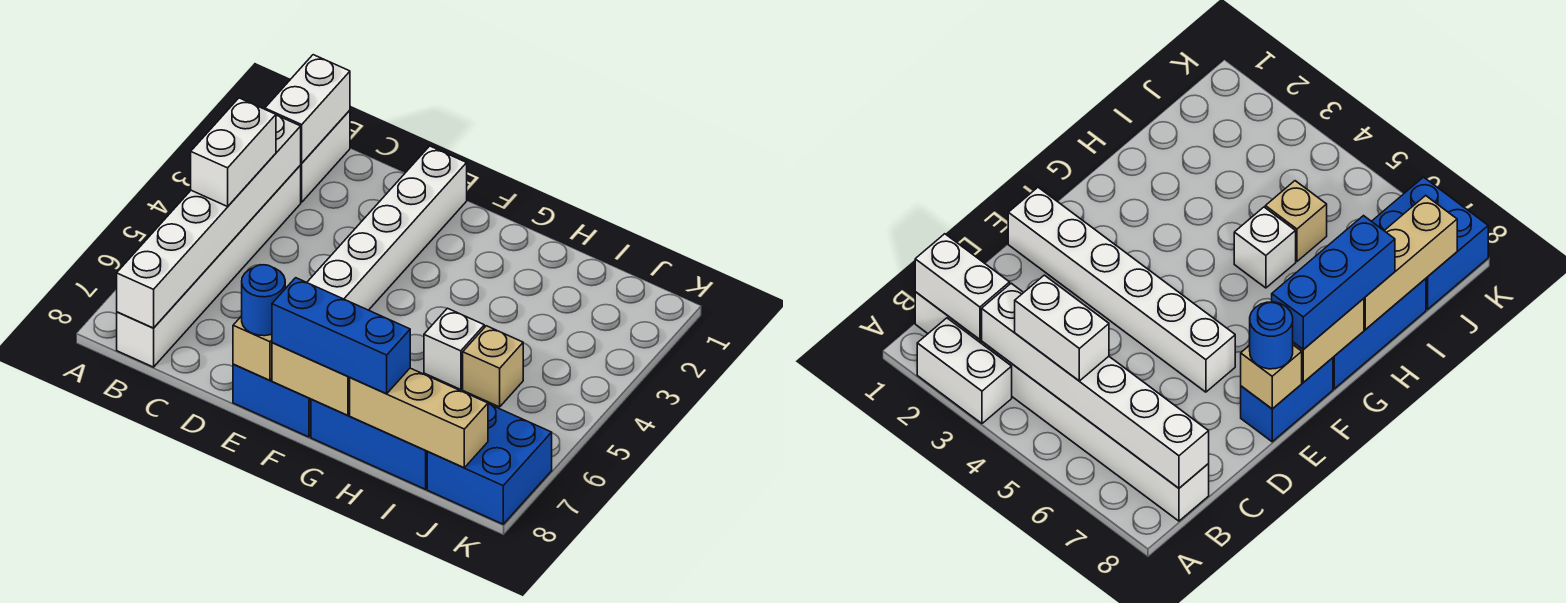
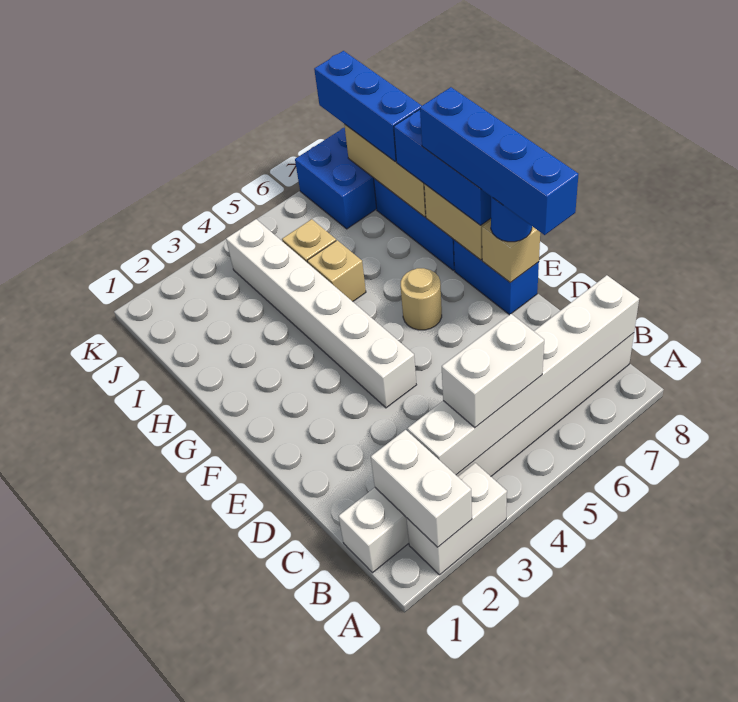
white 1x2 brick [265,55,350,163] -> white 1x2 brick turned to [371,430,472,547]
none -> blue 1x4 brick [420,87,578,235]
white 1x6 brick [307,146,467,310] -> white 1x6 brick turned to [226,219,416,408]
none -> tan 1x1 round brick [400,268,442,330]
white 1x1 brick [424,308,484,390] -> tan 1x1 brick [307,240,366,301]
none -> blue 1x3 brick [314,51,422,162]

